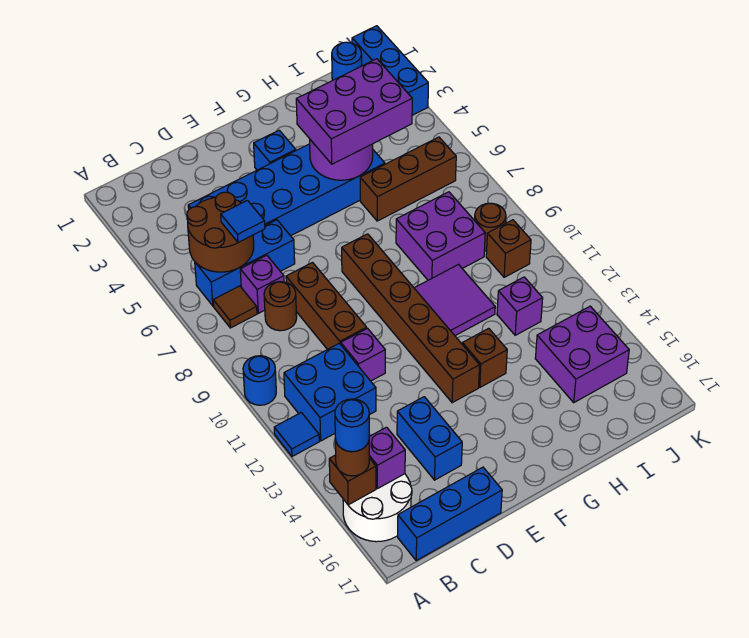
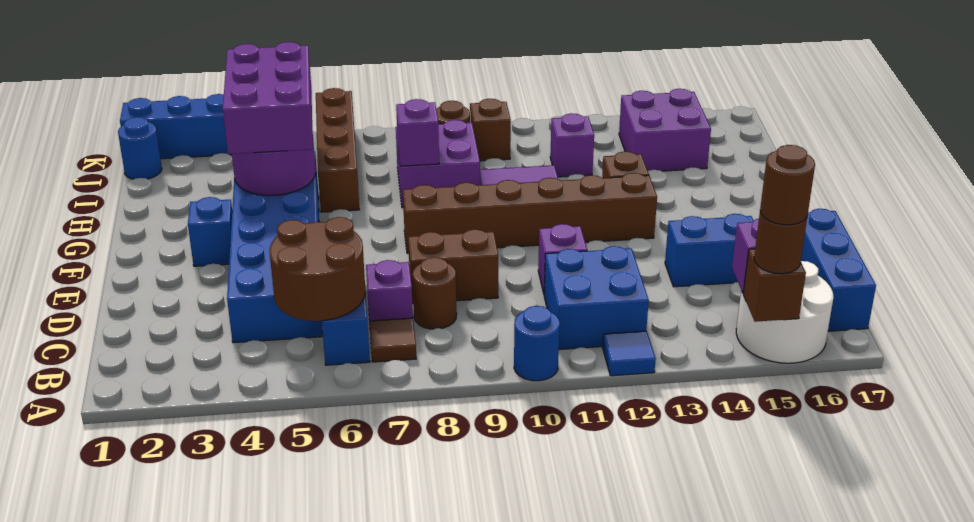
blue 1x1 round brick [335,399,369,452] -> brown 1x1 round brick [760,145,815,225]
blue 1x1 tile [221,200,265,242] -> none
brown 1x3 brick [286,263,367,350] -> brown 1x2 brick [408,229,498,304]
brown 1x3 brick [360,137,456,221] -> brown 1x4 brick [316,88,359,212]
none -> purple 1x1 brick [396,99,439,166]

